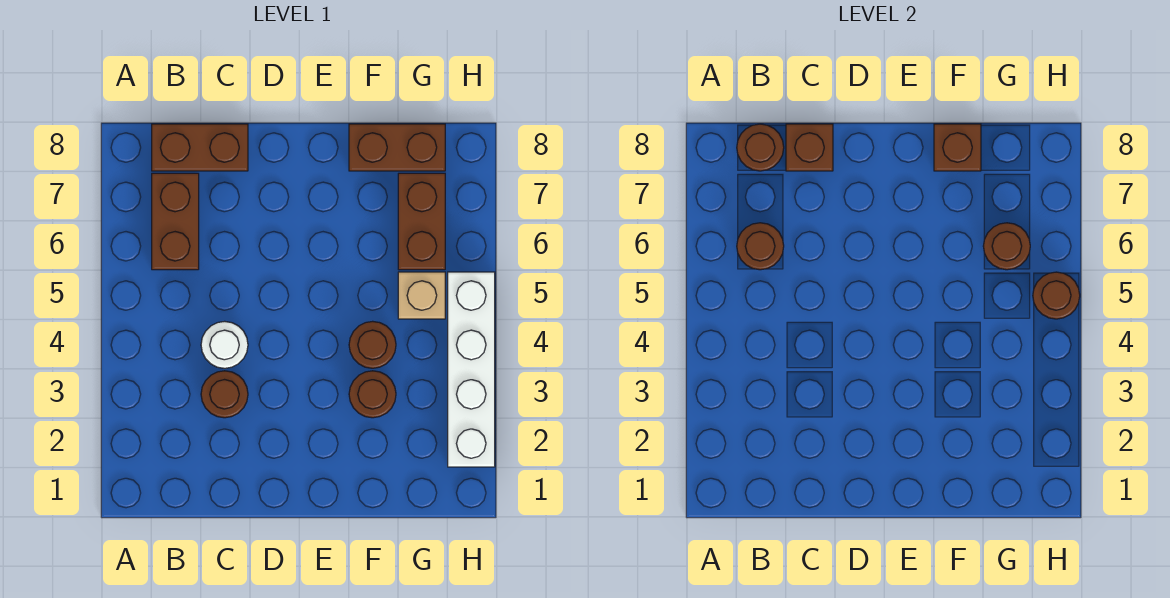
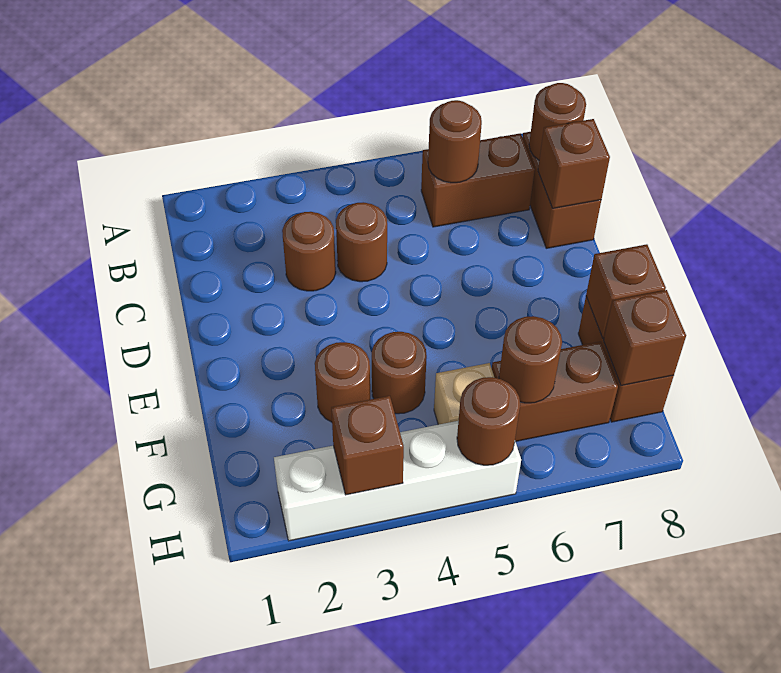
white 1x1 round brick [201,321,248,368] -> brown 1x1 round brick [336,202,387,282]
none -> brown 1x1 brick [604,290,686,385]
none -> brown 1x1 brick [331,396,404,495]

